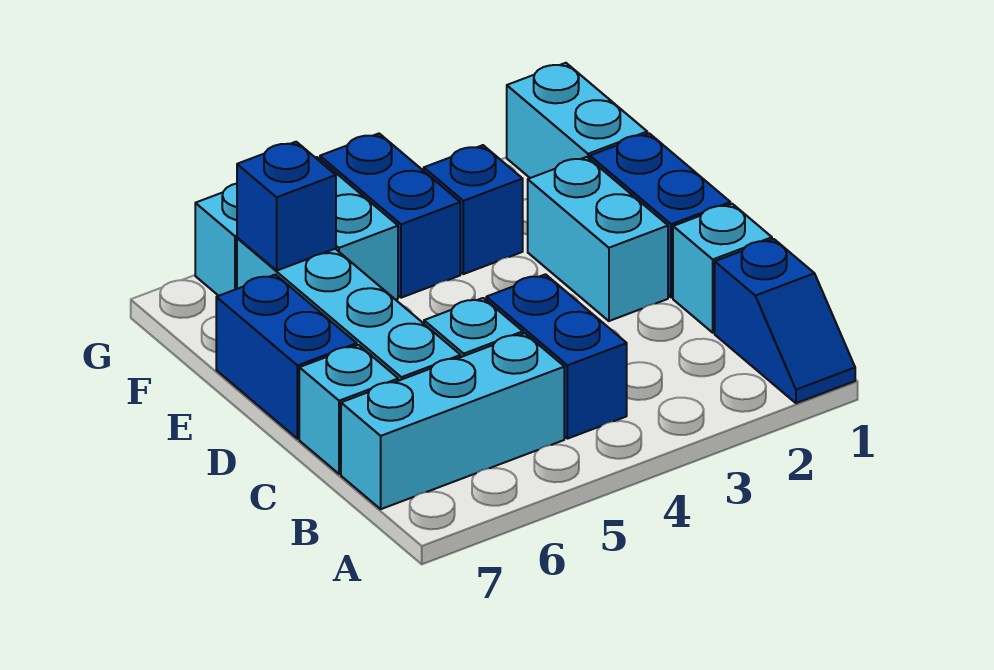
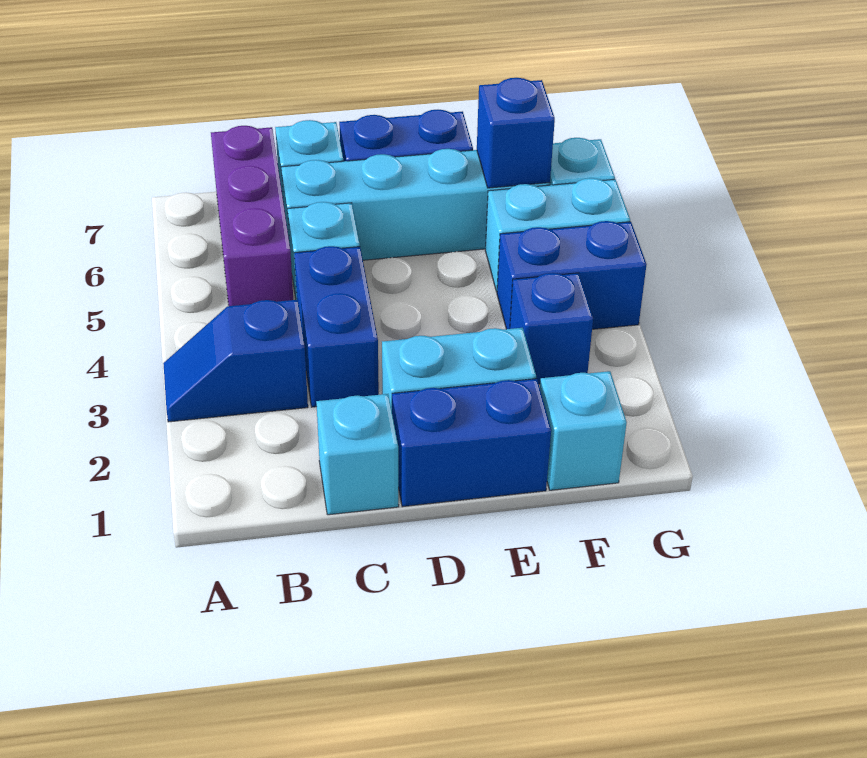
blue 1x2 slope [715,239,855,403] -> blue 1x2 slope moved to [163,300,308,422]
blue 1x2 brick [486,274,627,439] -> blue 1x2 brick turned to [294,246,379,407]
cyan 1x3 brick [341,333,564,509] -> purple 1x3 brick [211,126,293,306]
cyan 1x2 brick [507,63,647,178] -> cyan 1x1 brick [540,371,627,490]

